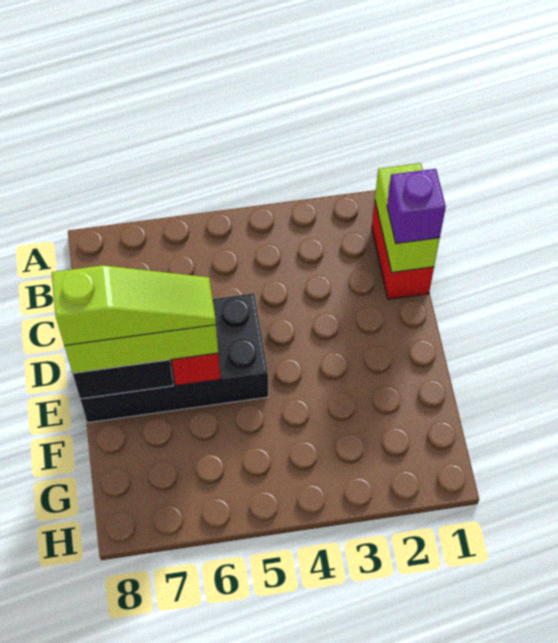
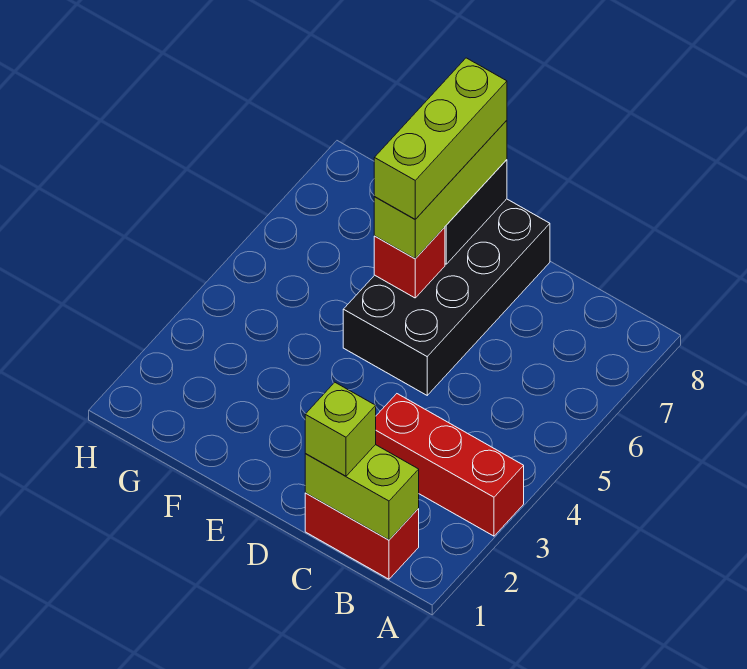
none -> red 1x3 brick [376,394,524,536]
purple 1x1 brick [387,169,446,244] -> lime 1x1 brick [305,382,376,476]
lime 1x3 slope [52,265,216,346] -> lime 1x3 brick [374,58,507,219]

